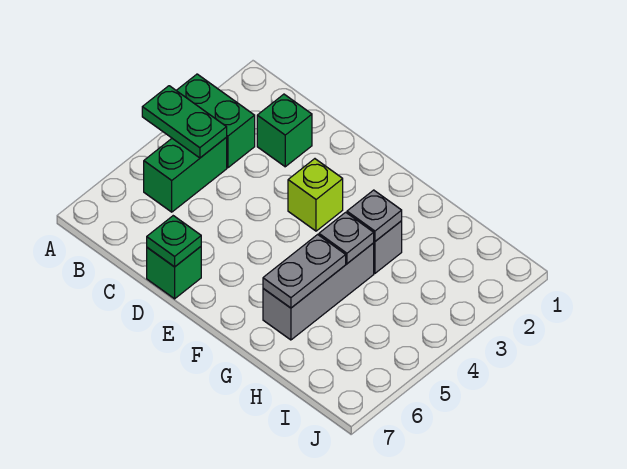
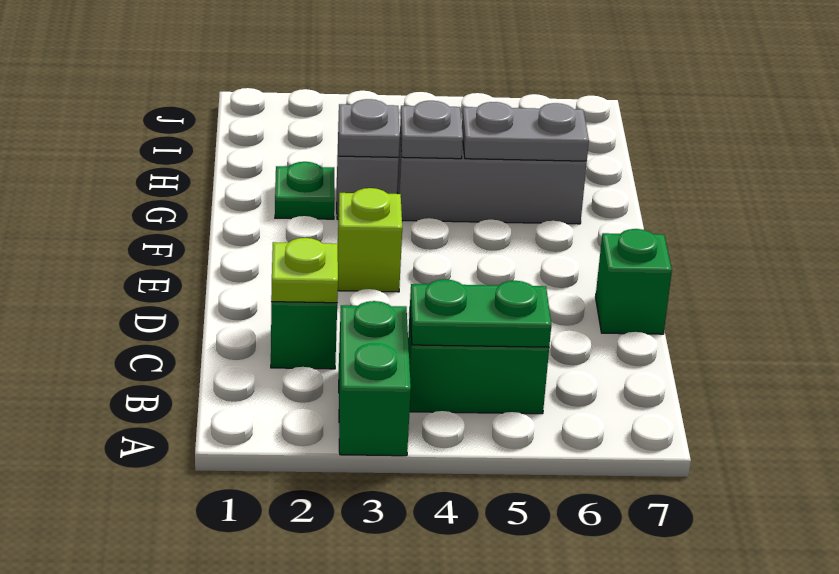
green 1x2 plate [142,86,227,158] -> green 1x2 plate turned to [410,279,551,347]
none -> lime 1x1 plate [271,238,338,303]
green 1x1 plate [147,216,201,267] -> green 1x1 plate moved to [275,162,335,219]

